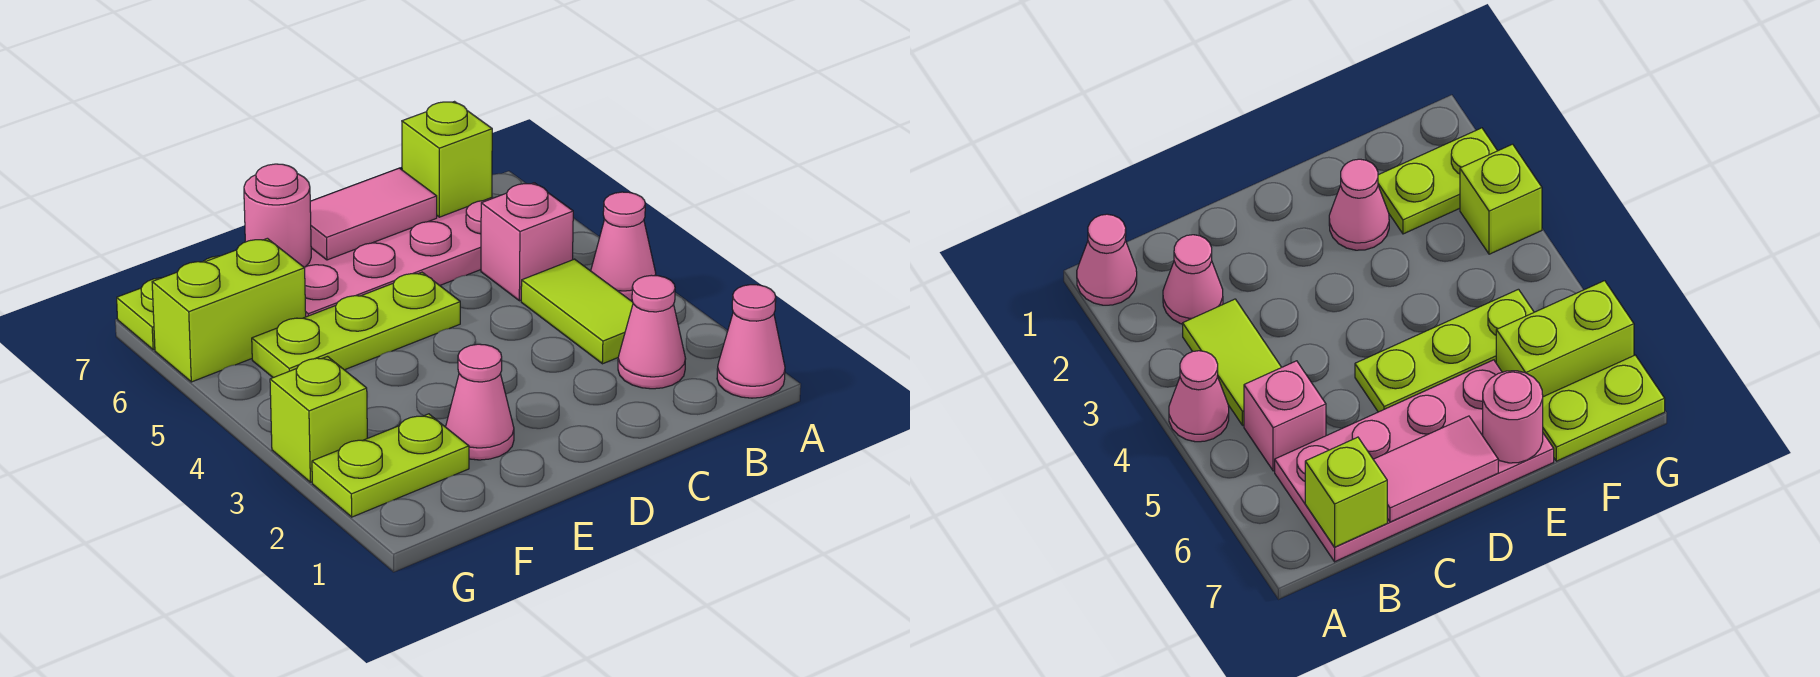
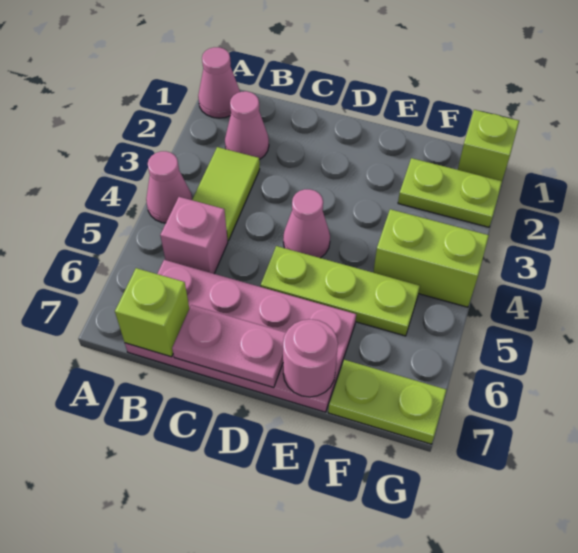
pink 1x2 tile [310,168,437,260] -> pink 1x2 plate [172,305,286,388]
pink 1x1 cone [446,344,514,460] -> pink 1x1 cone moved to [283,189,330,258]
lime 1x2 brick [152,238,306,382] -> lime 1x2 brick moved to [373,209,489,307]
lime 1x1 brick [270,357,367,482] -> lime 1x1 brick moved to [458,110,519,181]

